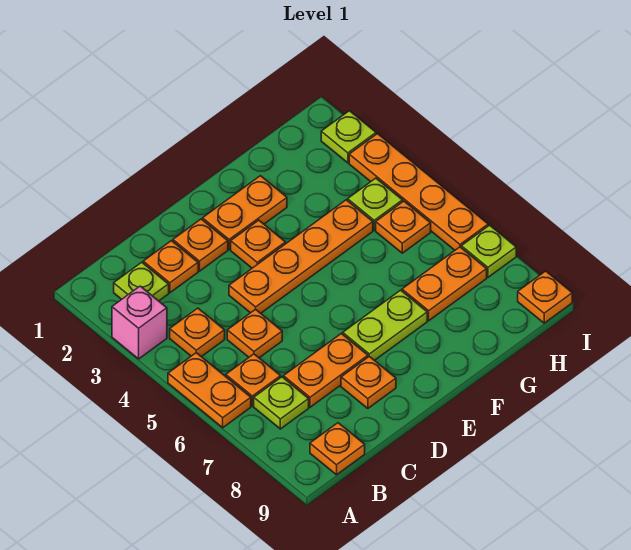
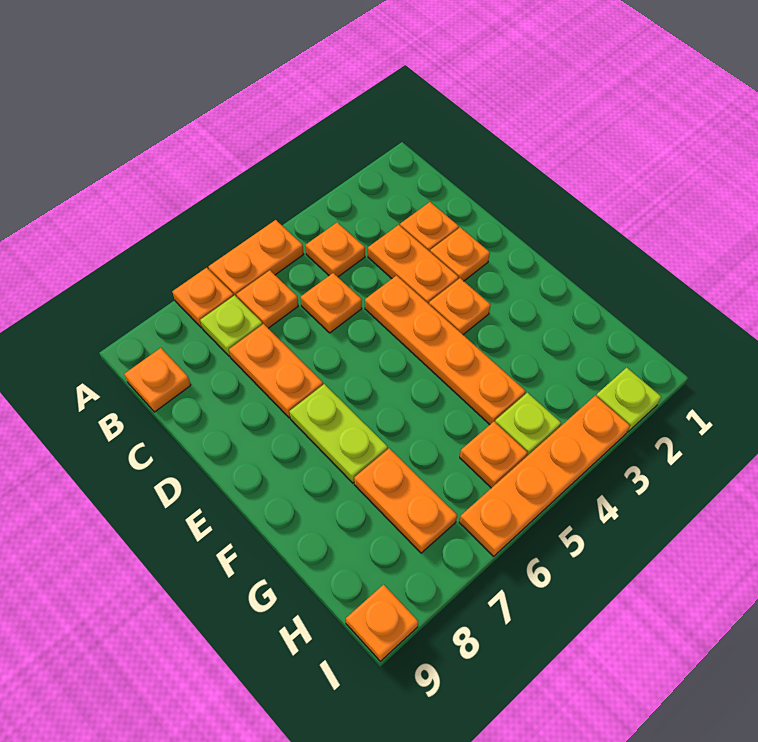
pink 1x1 brick [112,286,167,359] -> none
lime 1x1 plate [114,262,169,301] -> none
orange 1x1 plate [341,356,396,409] -> orange 1x1 plate moved to [172,268,234,328]
orange 1x2 plate [203,176,287,249] -> orange 1x2 plate moved to [368,225,458,304]
lime 1x1 plate [461,225,516,277] -> none

